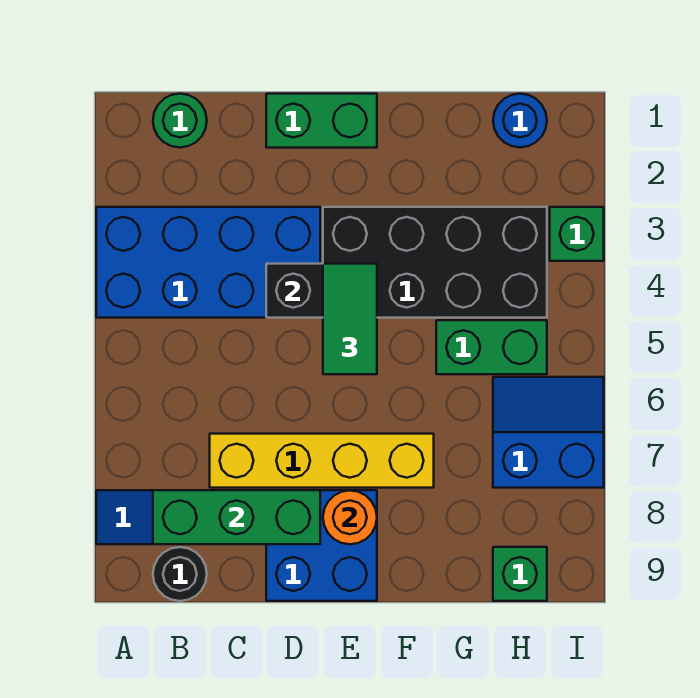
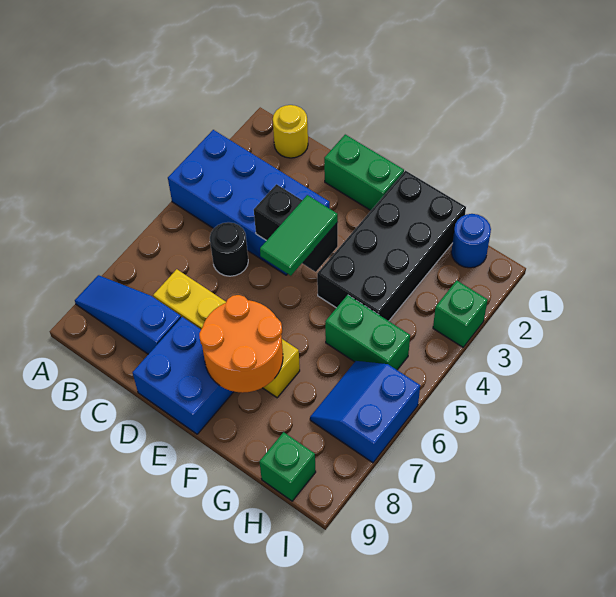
green 1x1 round brick [153,94,207,147] -> yellow 1x1 round brick [273,105,308,158]
green 1x3 brick [153,490,320,544] -> none
black 1x1 round brick [153,547,207,601] -> black 1x1 round brick moved to [210,222,248,276]
black 2x4 brick [323,207,547,318] -> black 2x4 brick turned to [317,171,466,321]
orange 1x1 round brick [323,490,377,544] -> orange 2x2 round brick [199,295,283,393]
blue 2x2 slope [493,377,604,488] -> blue 2x2 slope turned to [310,361,420,463]

